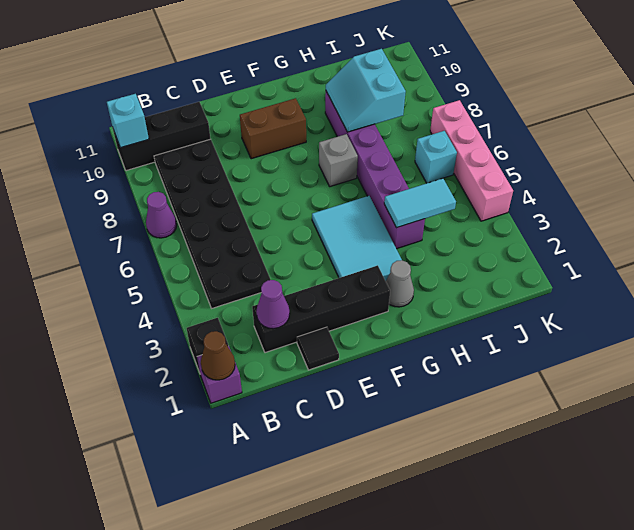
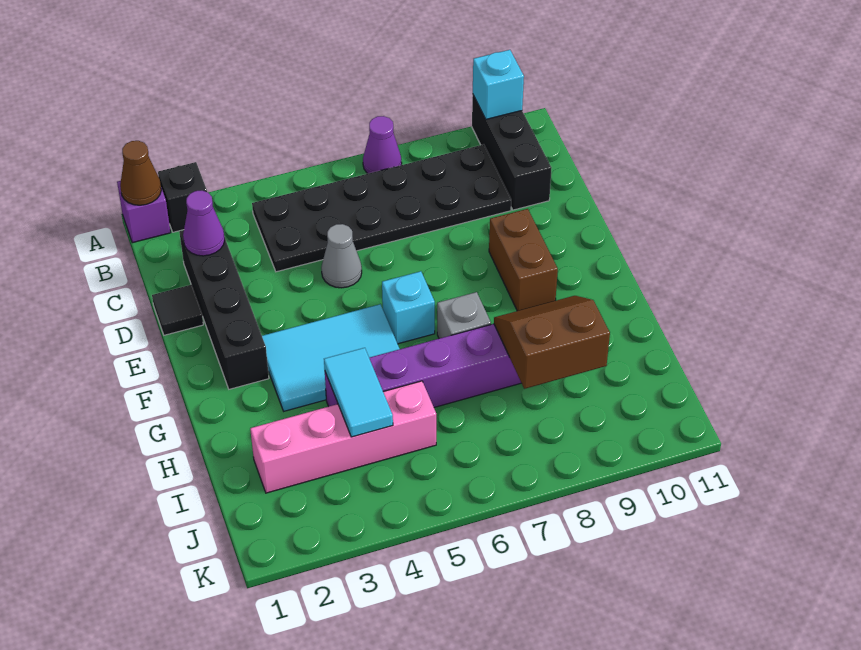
grey 1x1 cone [386,260,414,307] -> grey 1x1 cone moved to [321,224,362,288]
cyan 2x2 slope [326,49,406,132] -> brown 2x2 slope [494,296,610,389]
cyan 1x1 brick [415,131,457,183] -> cyan 1x1 brick moved to [382,271,435,344]
pink 1x4 brick [430,100,513,221] -> pink 1x4 brick moved to [250,381,436,493]

